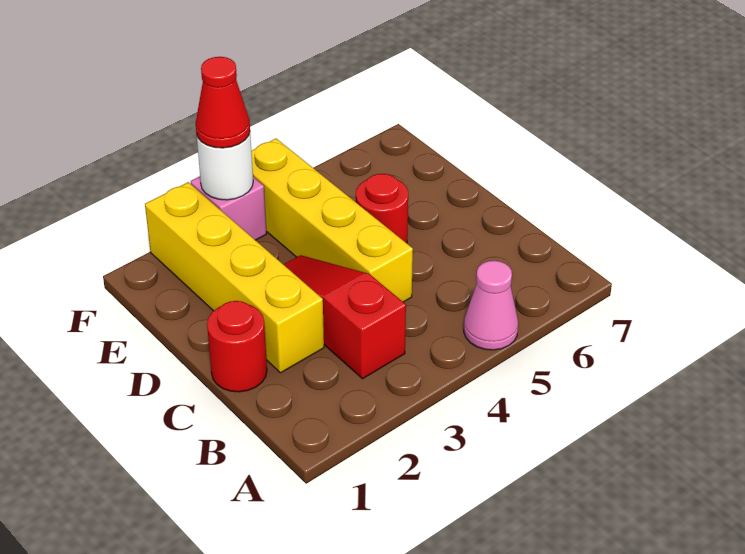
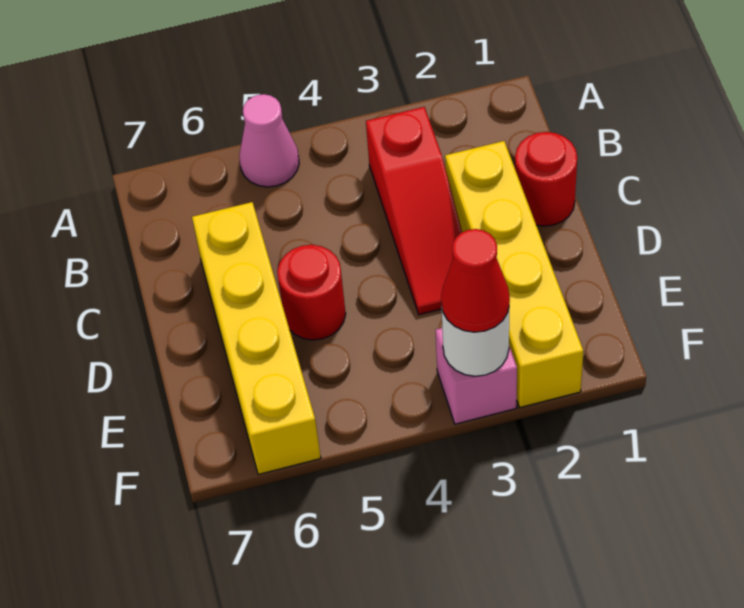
yellow 1x4 brick [251,139,413,302] -> yellow 1x4 brick moved to [192,202,321,475]

